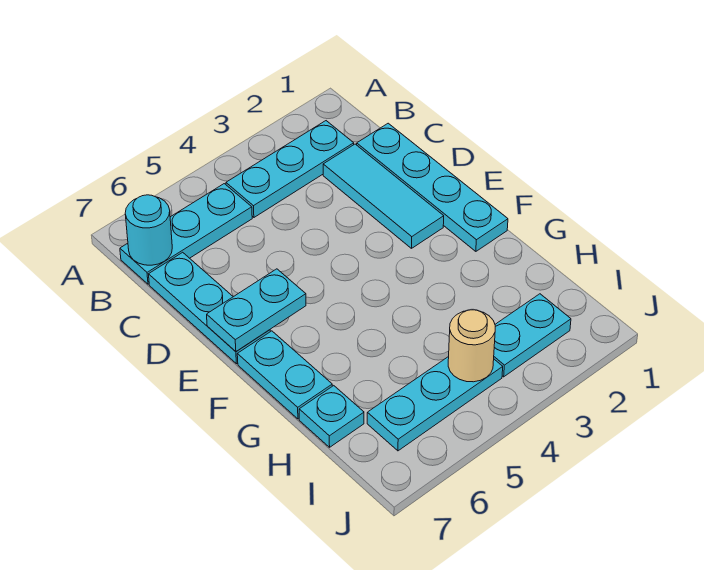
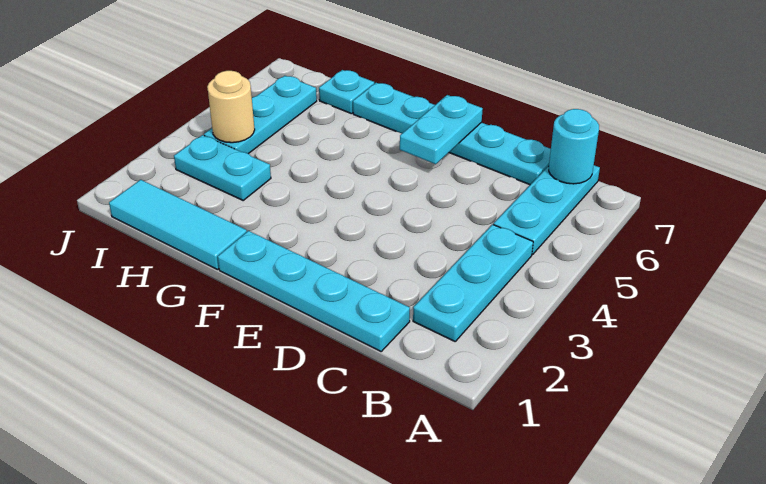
cyan 1x3 tile [323,144,444,248] -> cyan 1x3 tile moved to [109,180,247,270]
cyan 1x2 plate [494,294,571,377] -> cyan 1x2 plate turned to [174,135,271,200]

